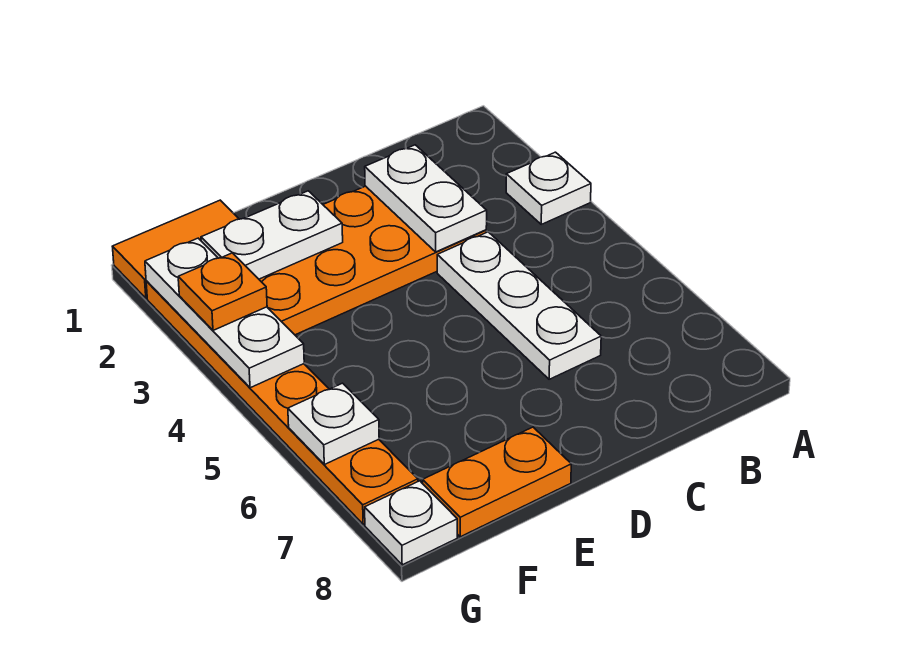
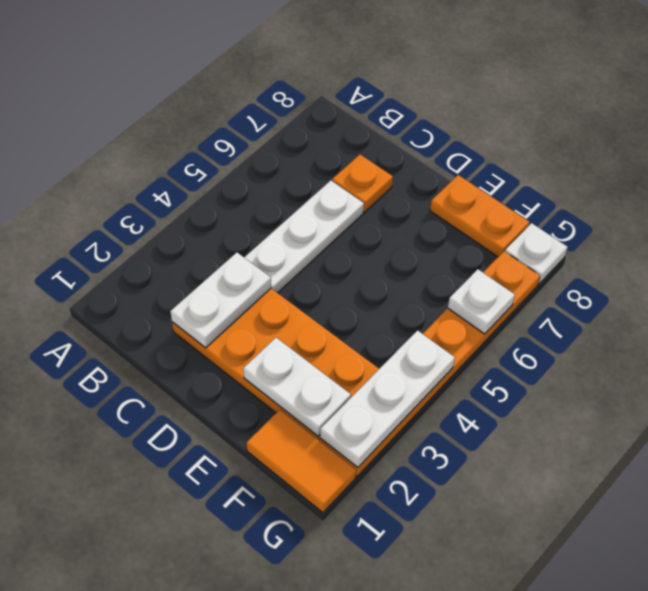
white 1x1 plate [506,152,591,224] -> none
orange 1x1 plate [178,253,267,330] -> orange 1x1 plate moved to [332,155,393,212]

